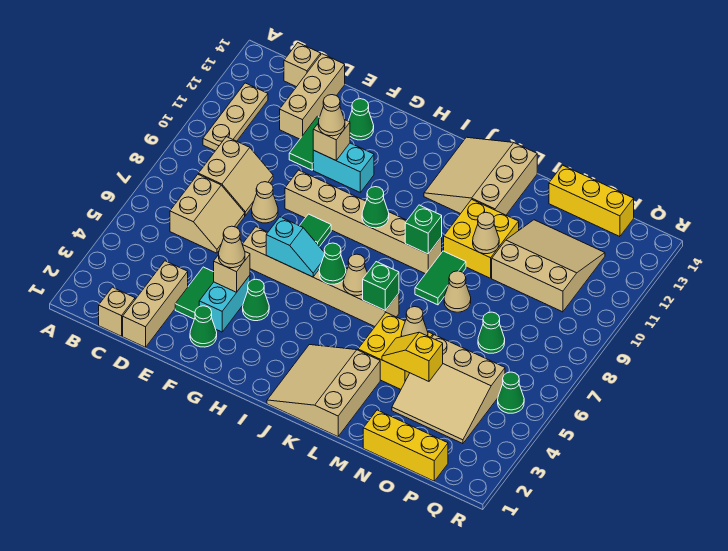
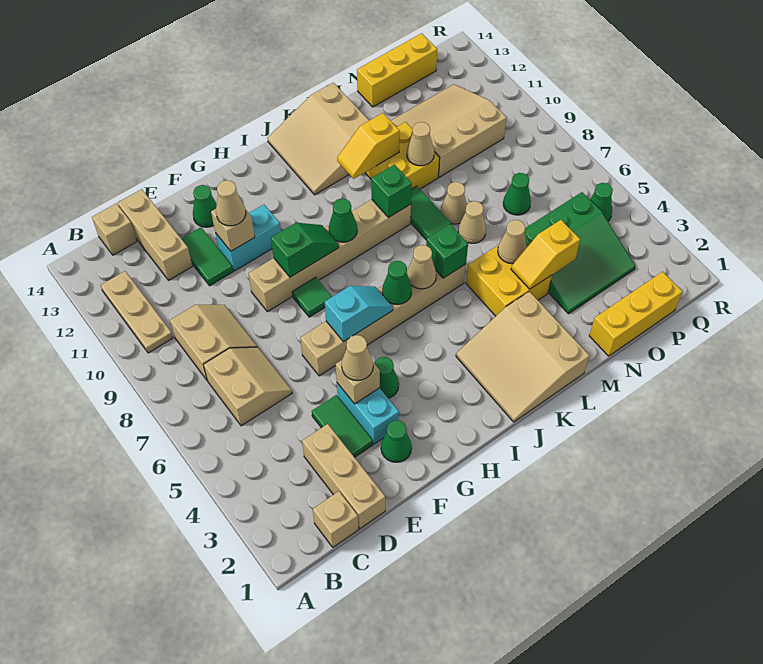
tan 1x1 cone [252,182,278,223] -> tan 1x1 cone moved to [458,201,486,243]
none -> green 1x2 slope [271,223,339,277]
none -> yellow 1x2 slope [337,113,400,179]
tan 3x3 slope [392,335,505,444] -> green 3x3 slope [524,192,636,314]

